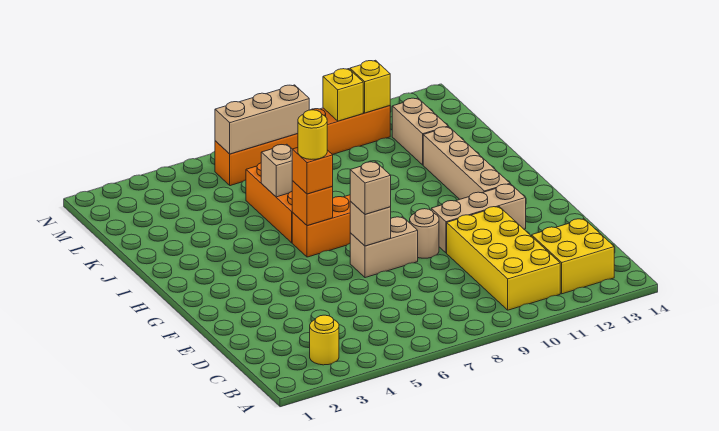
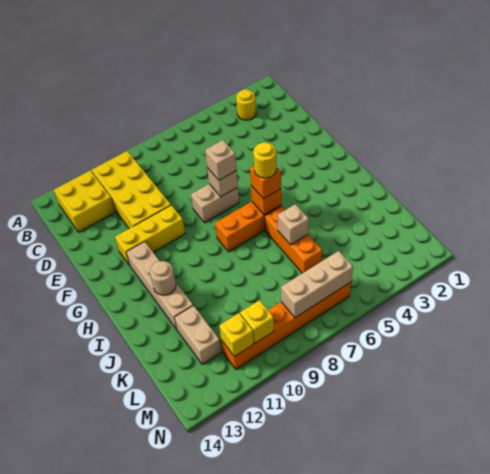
tan 1x1 round brick [410,209,439,258] -> tan 1x1 round brick moved to [150,261,176,295]
tan 1x3 brick [431,184,526,253] -> yellow 1x3 brick [115,205,185,265]

